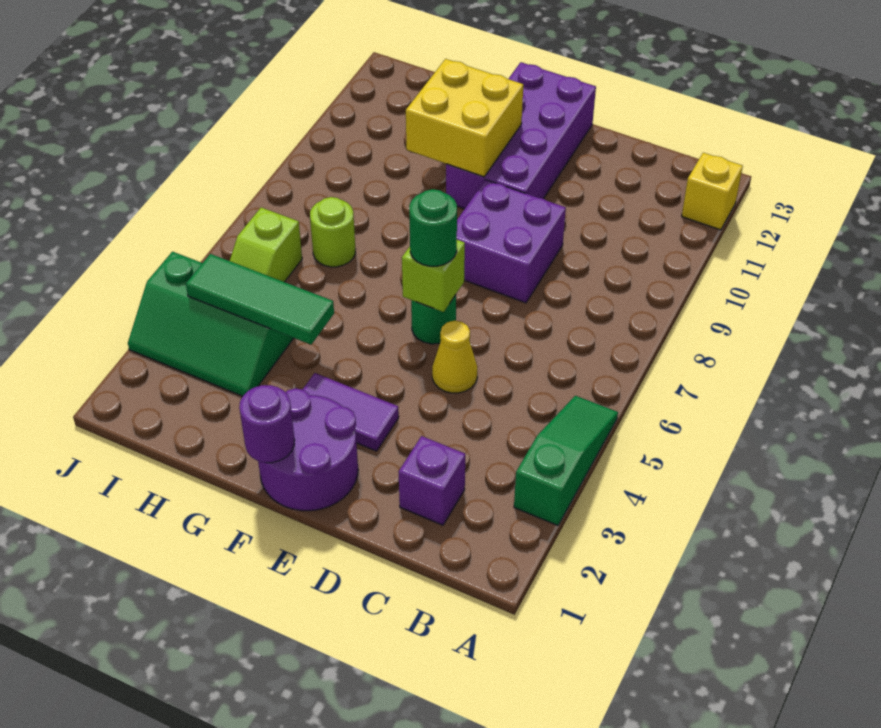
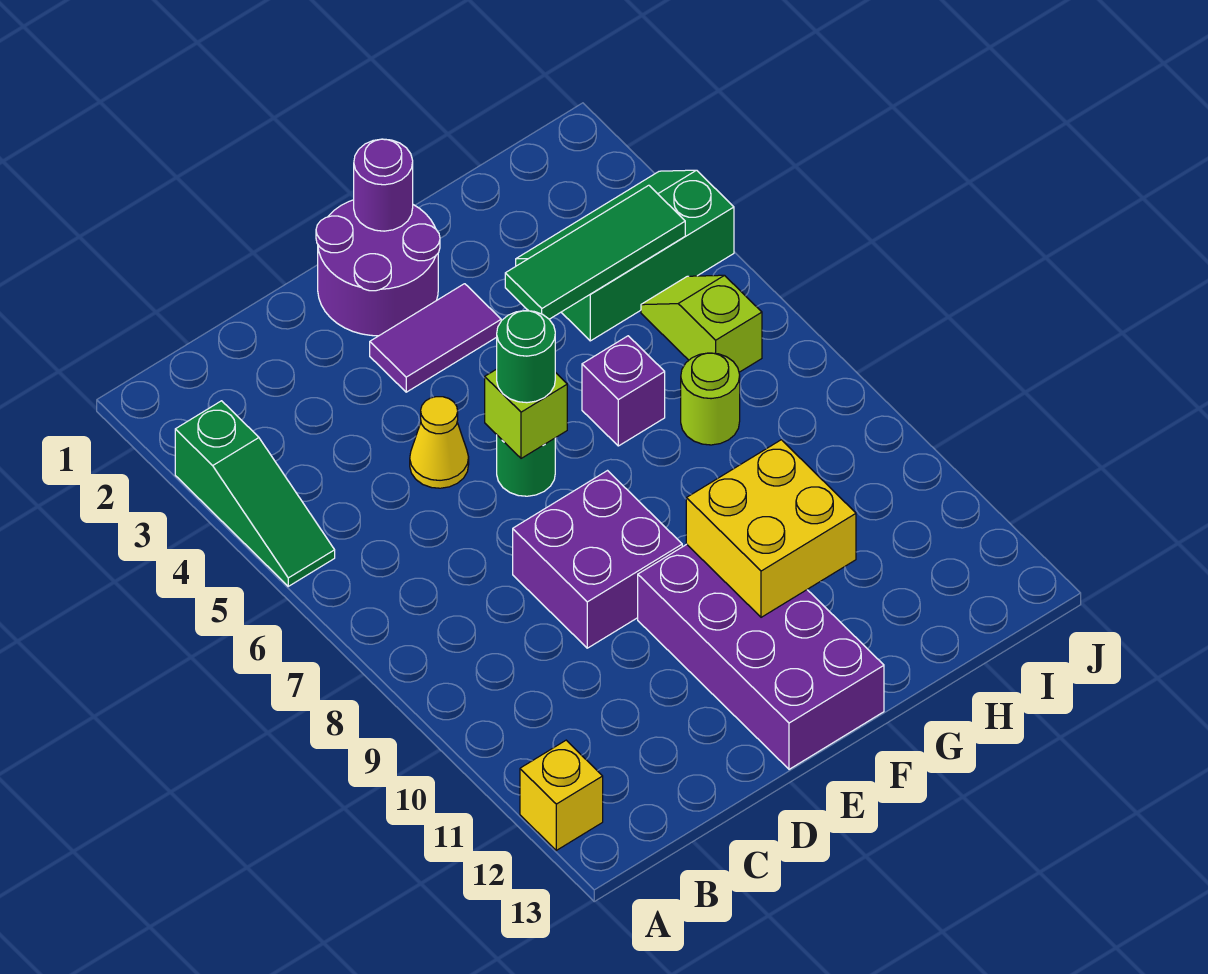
purple 1x1 brick [399,436,465,525] -> purple 1x1 brick moved to [582,336,665,446]

